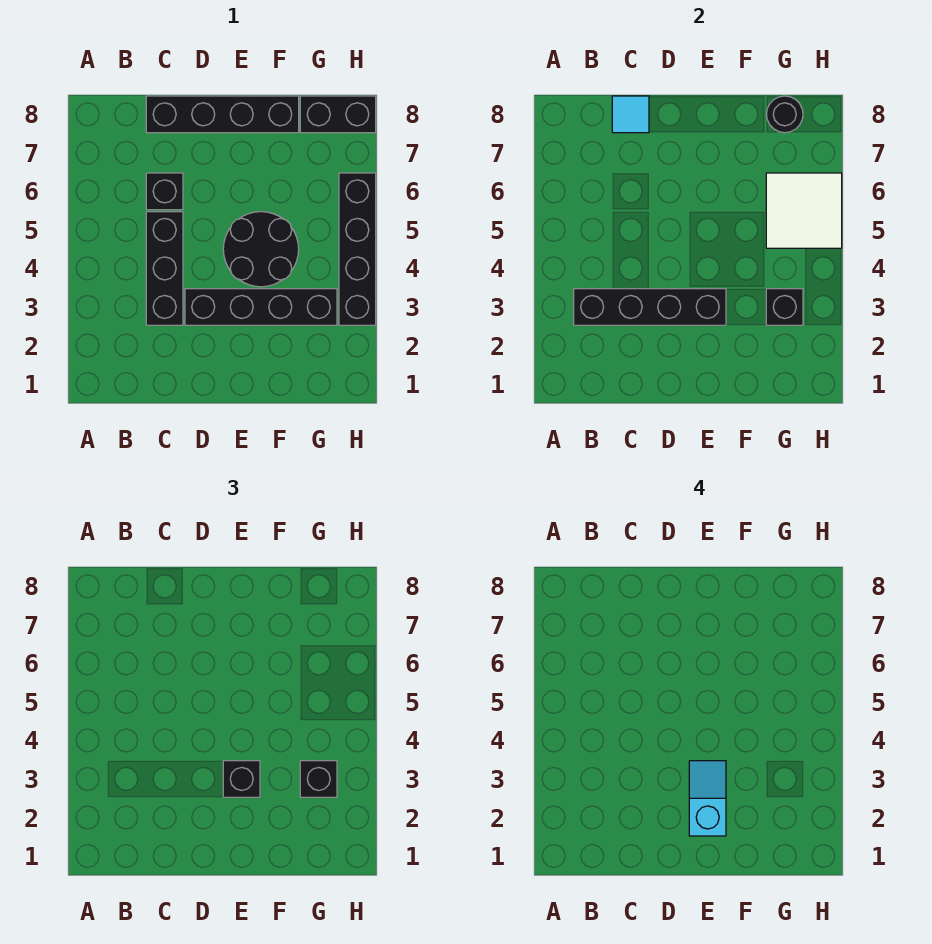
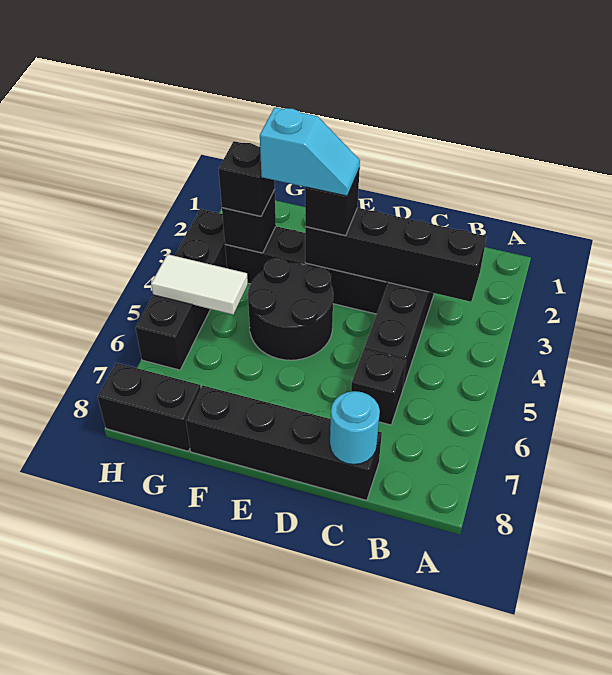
cyan 1x1 tile [612,96,649,133] -> cyan 1x1 round brick [330,391,380,464]
cyan 1x2 slope [689,761,726,836] -> cyan 1x2 slope turned to [260,107,360,196]
white 2x2 tile [766,173,842,248] -> white 1x2 tile [151,254,248,314]
black 1x1 round brick [766,96,803,133] -> none

